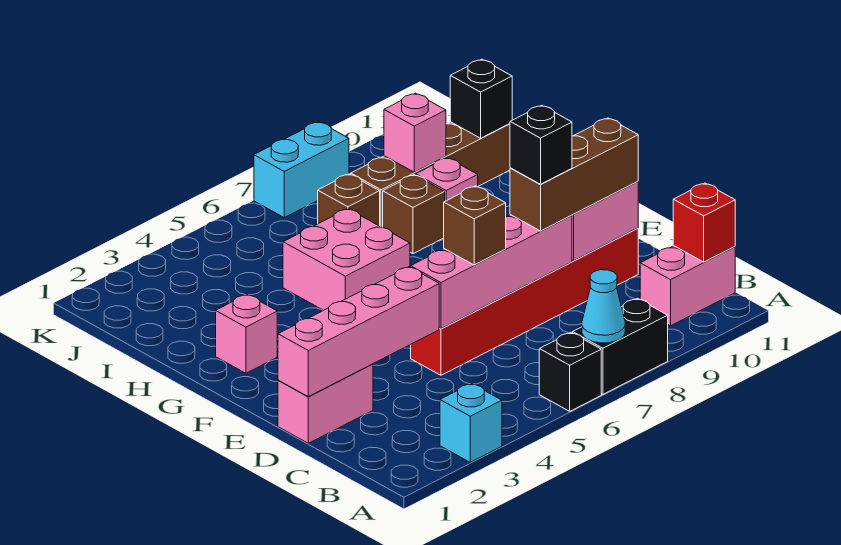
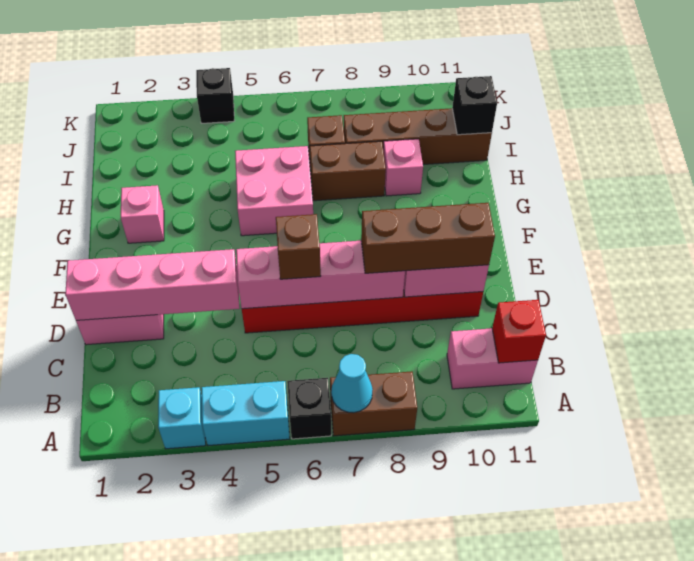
black 1x2 brick [573,298,668,394] -> brown 1x2 brick [330,371,417,436]
black 1x1 brick [510,105,572,184] -> black 1x1 brick moved to [196,68,234,123]
brown 1x1 brick [383,175,445,254] -> brown 1x2 brick [310,141,386,201]
pink 1x1 brick [384,93,446,172] -> none
cyan 1x2 brick [254,122,349,217] -> cyan 1x2 brick moved to [202,381,290,446]

